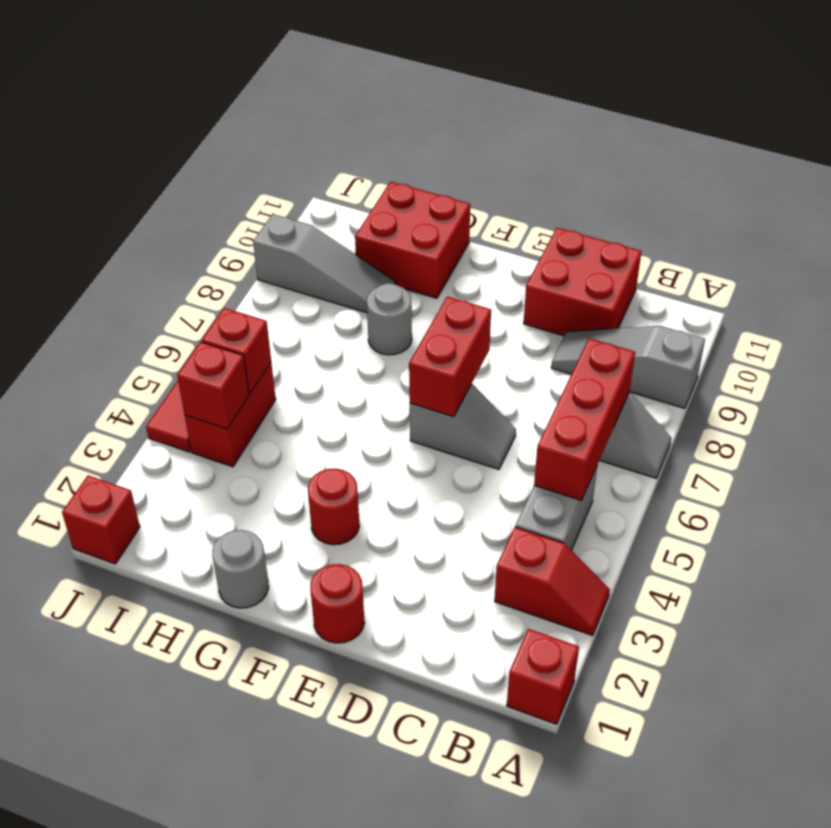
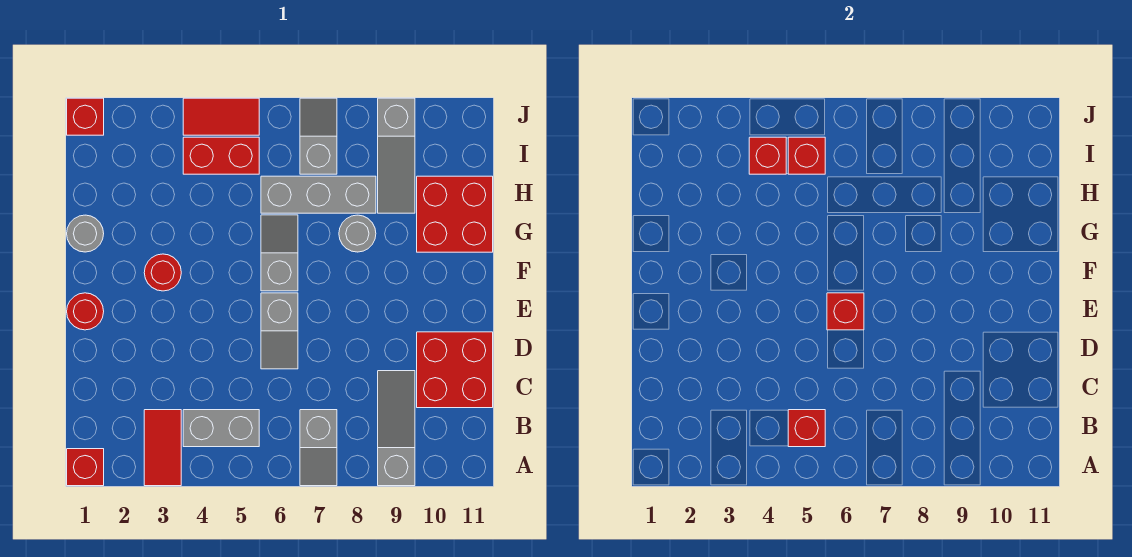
red 1x2 slope [495,527,610,636] -> red 1x2 tile [144,410,181,486]
red 1x3 brick [534,338,635,501] -> red 1x1 brick [788,410,825,447]
red 1x2 brick [409,296,491,417] -> red 1x1 brick [827,293,864,330]
none -> grey 1x2 slope [261,215,298,291]
none -> grey 1x3 brick [261,176,376,213]
none -> grey 1x2 slope [300,98,337,174]

